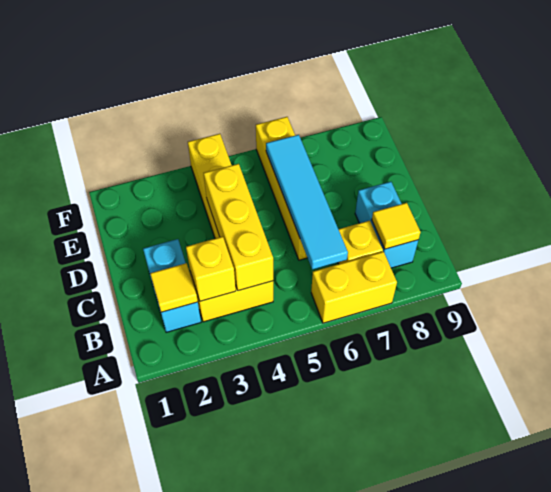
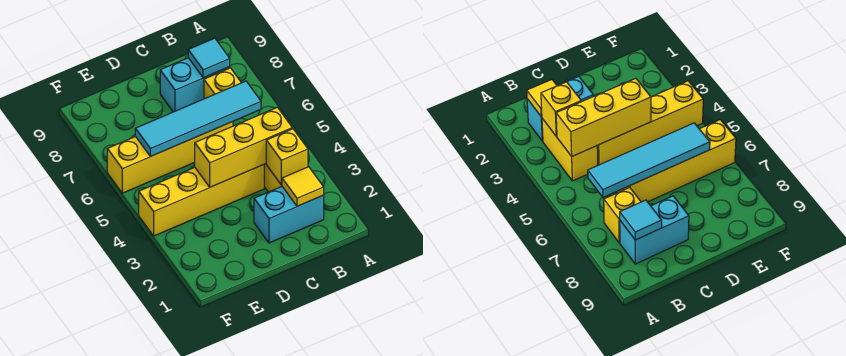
yellow 1x2 brick [311,252,397,323] -> none
yellow 1x1 tile [372,203,421,249] -> cyan 1x1 tile [188,38,230,78]

